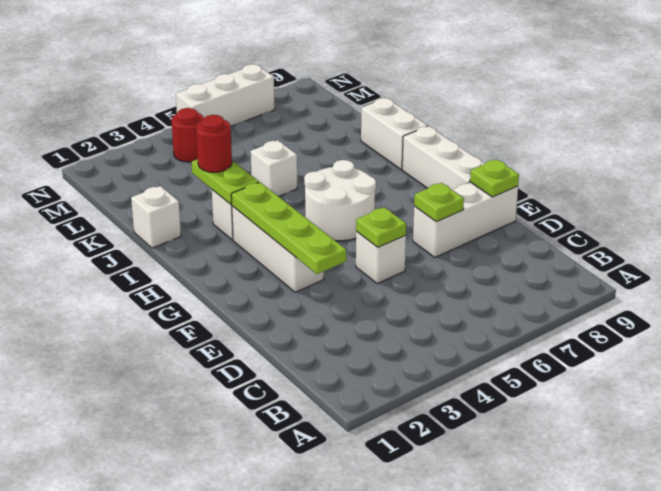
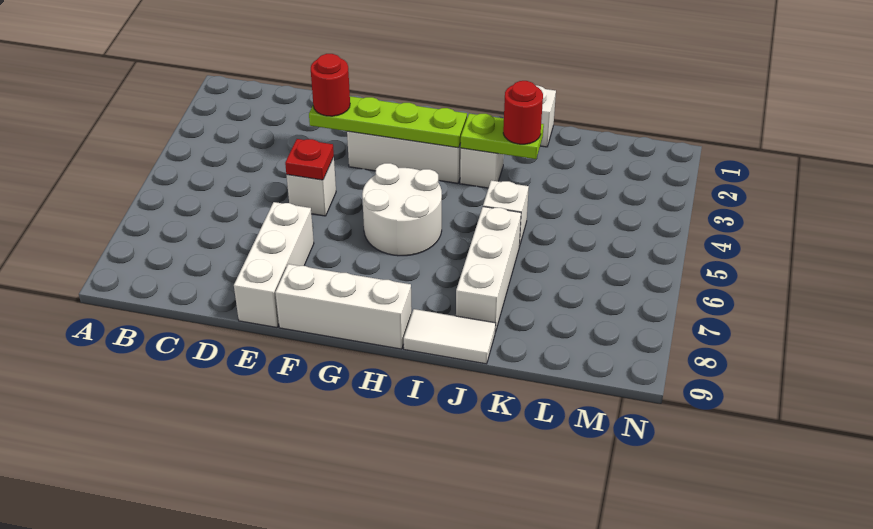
lime 1x1 plate [356,207,406,247] -> red 1x1 plate [285,139,334,180]
lime 1x1 plate [414,183,464,222] -> none
lime 1x1 plate [470,159,519,197] -> none
white 1x2 brick [361,98,428,170] -> white 1x2 tile [404,309,496,364]
red 1x1 round brick [171,108,203,162] -> red 1x1 round brick moved to [311,54,350,116]
white 1x3 brick [176,64,275,126] -> white 1x3 brick moved to [456,207,521,332]

